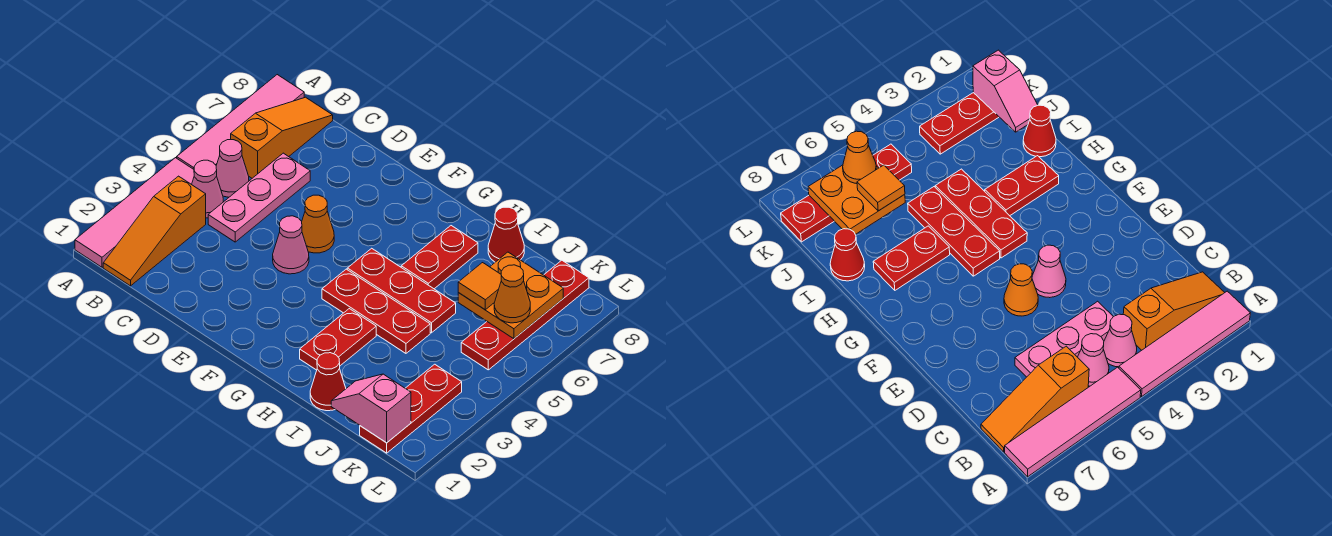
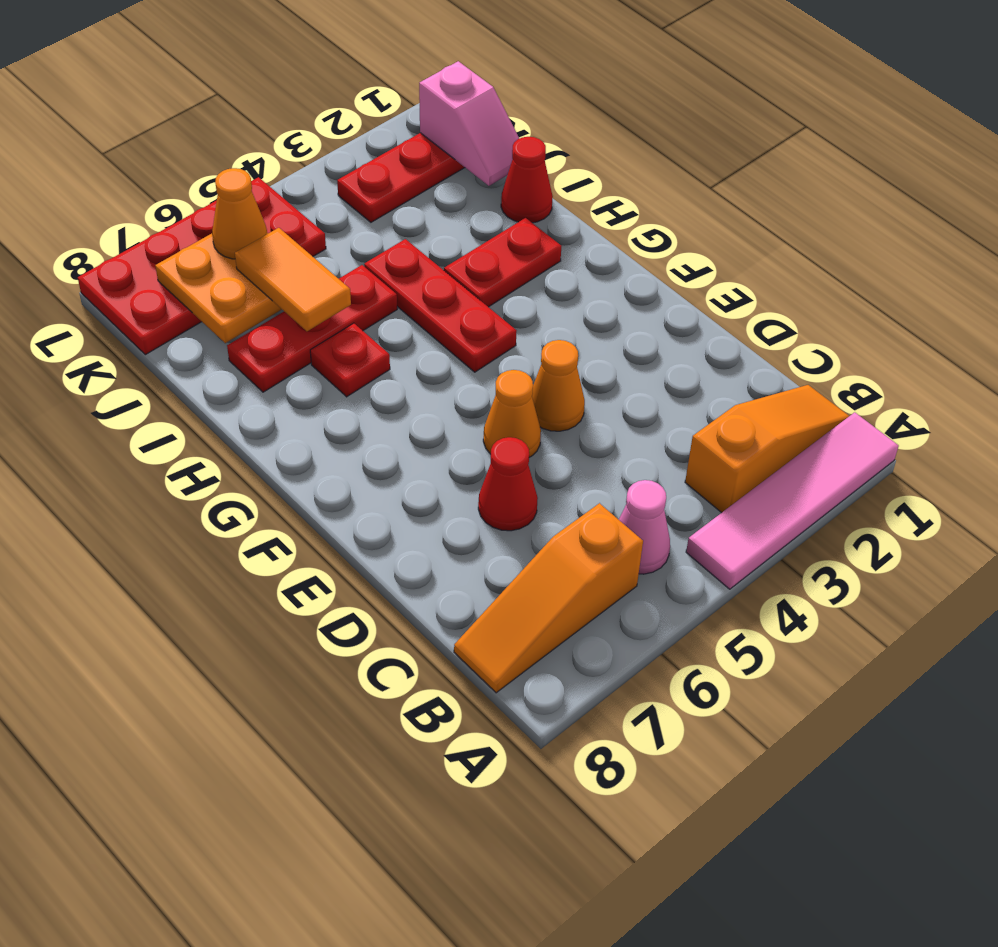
pink 1x4 tile [177,75,304,169] -> none
pink 1x1 cone [192,160,223,218] -> none
pink 1x3 plate [208,153,310,242] -> none
pink 1x1 cone [273,216,309,274] -> orange 1x1 cone [532,340,585,431]
red 1x3 plate [347,248,456,333] -> red 1x3 plate turned to [227,265,397,392]
red 1x2 plate [401,226,478,289] -> red 1x1 plate [310,323,390,397]
red 1x1 cone [488,207,524,262] -> red 1x1 cone moved to [478,437,538,531]
orange 1x1 tile [458,263,501,310] -> orange 1x2 tile [235,228,351,331]
red 1x4 plate [461,260,589,370] -> red 2x4 plate [78,177,326,355]

